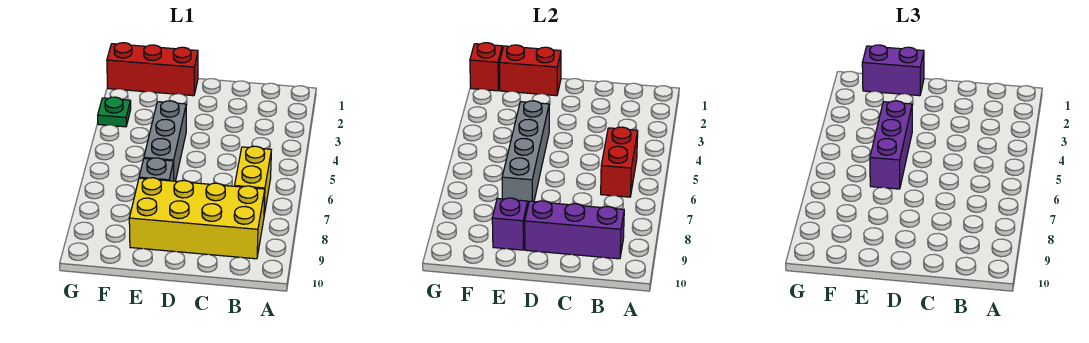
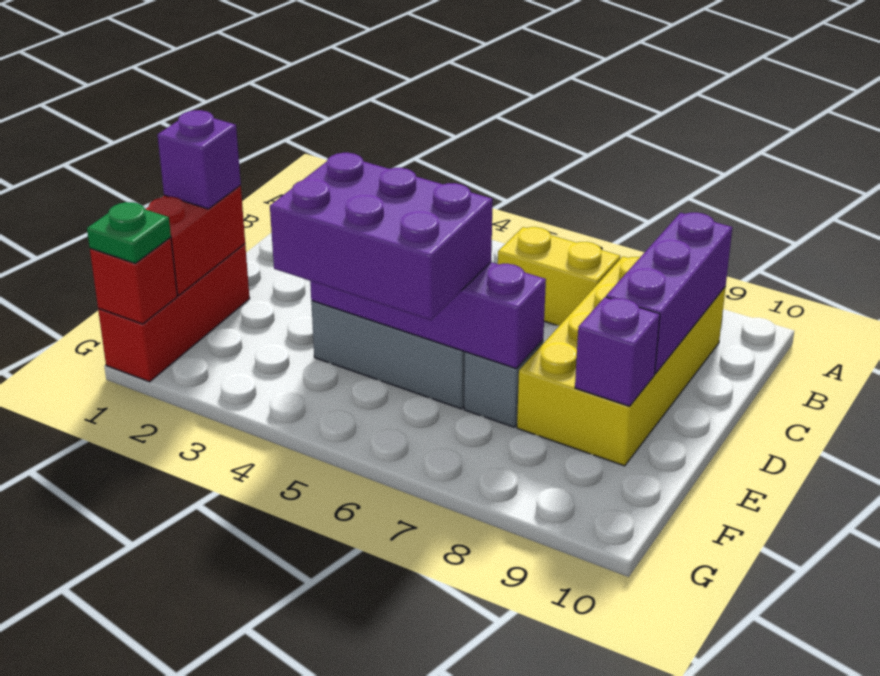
red 1x2 brick [601,127,638,197] -> none
purple 1x2 brick [862,45,924,96] -> purple 1x1 brick [158,110,241,209]
grey 1x4 brick [502,101,549,204] -> purple 1x4 brick [310,262,546,369]
purple 1x3 brick [870,101,912,189] -> purple 2x3 brick [270,153,493,320]
green 1x1 plate [98,97,131,127] -> green 1x1 plate moved to [87,202,171,263]

